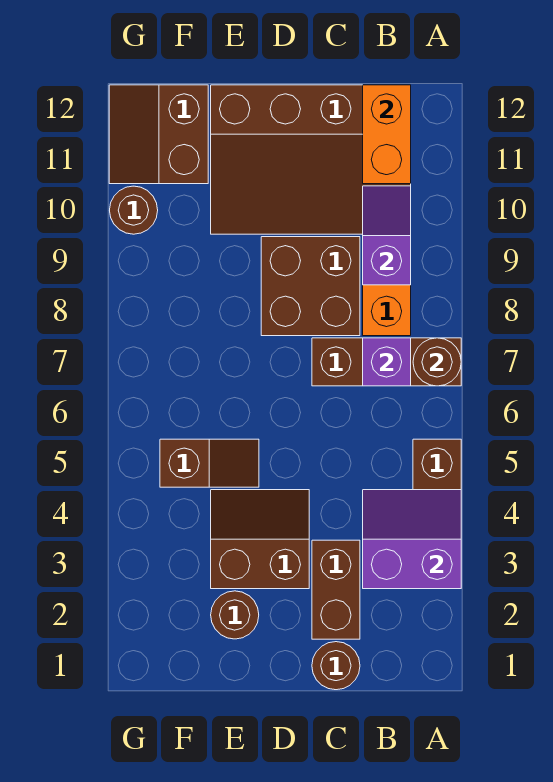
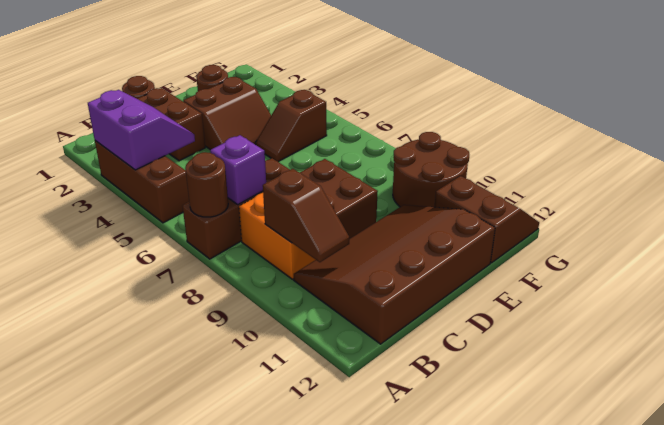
purple 2x2 slope [363,490,461,589] -> purple 2x2 slope turned to [88,90,195,170]
purple 1x2 slope [363,186,411,285] -> brown 1x2 slope [263,169,349,262]
orange 1x2 brick [363,85,411,184] -> none
brown 1x1 round brick [110,186,158,234] -> brown 2x2 round brick [393,132,469,207]

